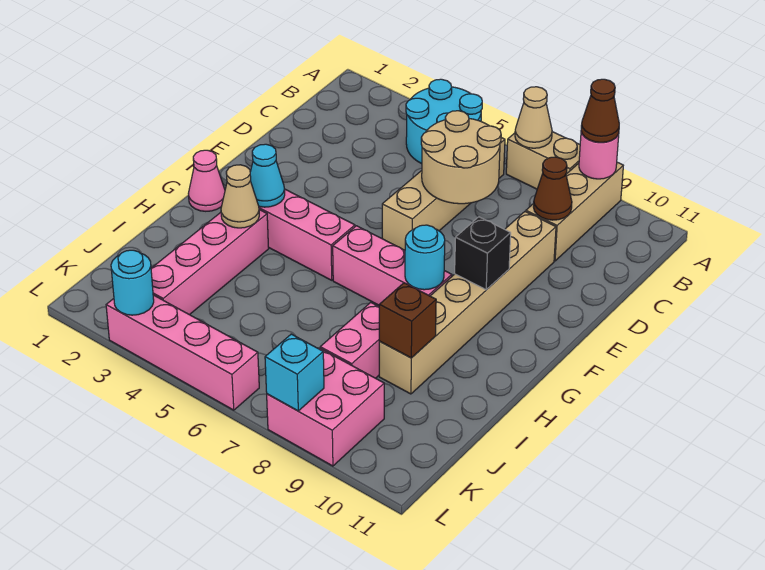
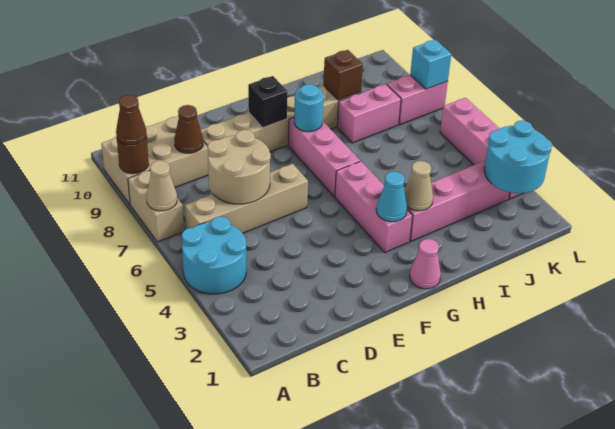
tan 1x3 brick [526,162,623,261] -> tan 2x3 brick [101,116,208,204]
pink 1x1 round brick [579,132,619,179] -> brown 1x1 round brick [117,137,149,174]
pink 2x2 brick [267,348,384,466] -> pink 1x2 brick [387,75,448,125]
cyan 1x1 round brick [111,250,154,315] -> cyan 2x2 round brick [485,120,552,193]

